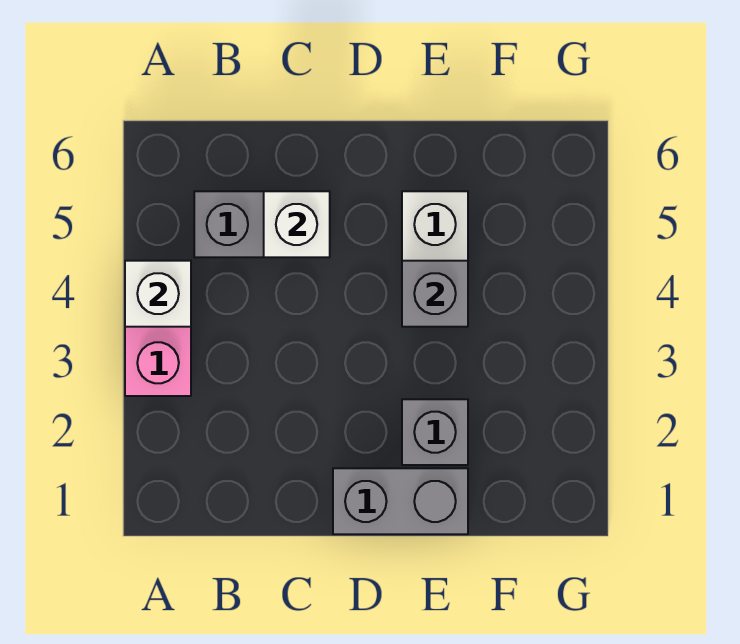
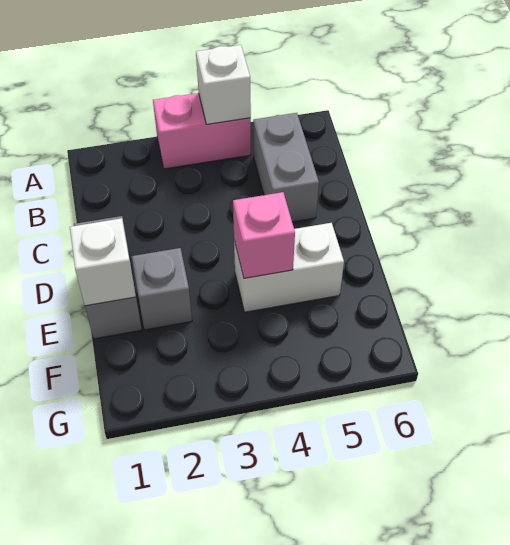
white 1x1 brick [264,191,330,257] -> white 1x1 brick moved to [70,218,136,306]
grey 1x1 brick [402,261,468,327] -> pink 1x1 brick [233,192,295,278]

